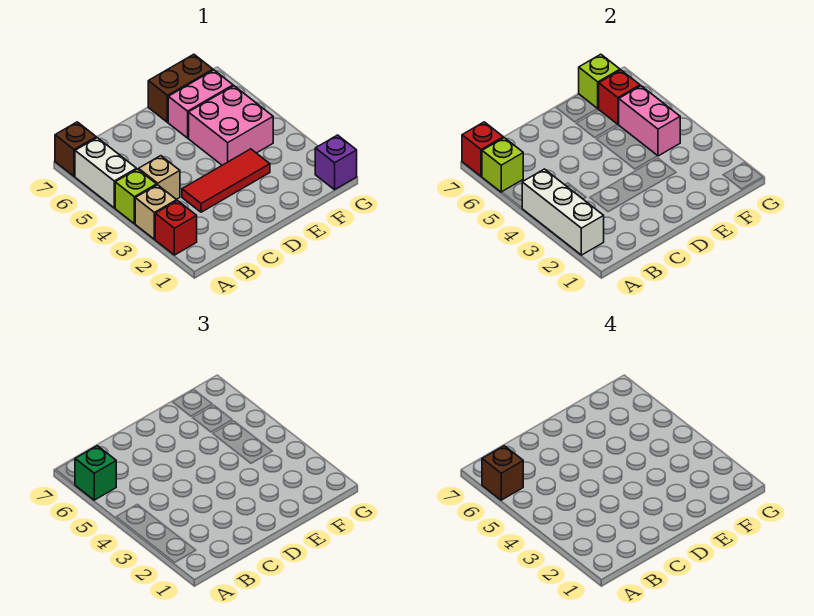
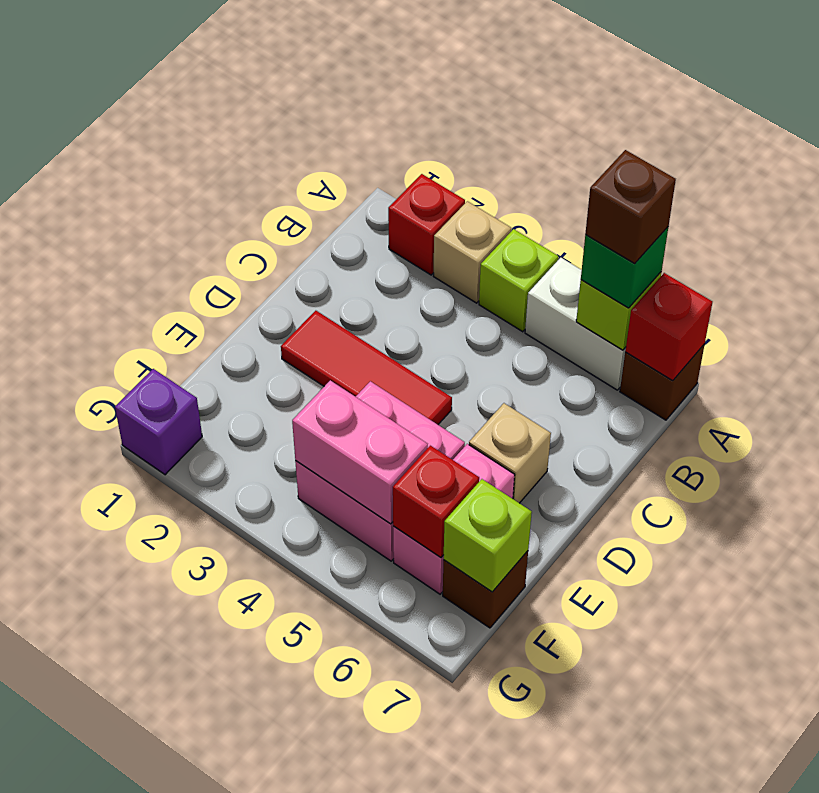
white 1x3 brick [522,169,604,255] -> none
tan 1x1 brick [139,156,180,199] -> tan 1x1 brick moved to [469,403,551,503]
red 1x3 tile [182,149,270,212] -> red 1x3 tile turned to [281,311,452,425]
brown 1x2 brick [148,54,213,122] -> brown 1x1 brick [443,551,528,628]

